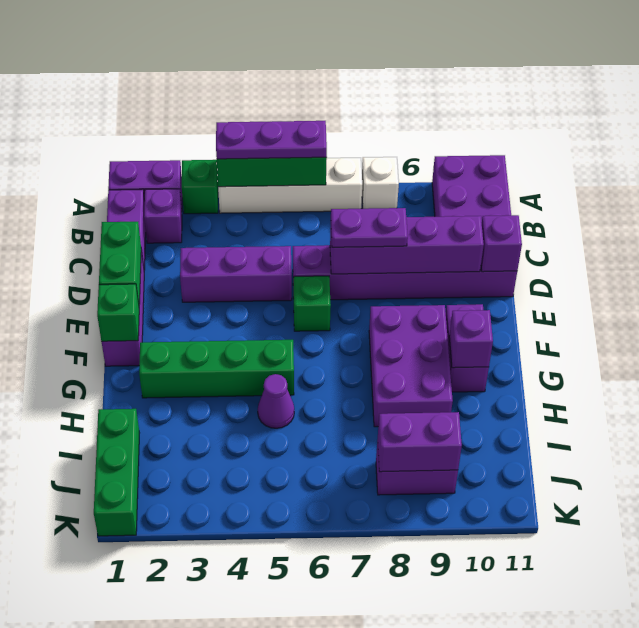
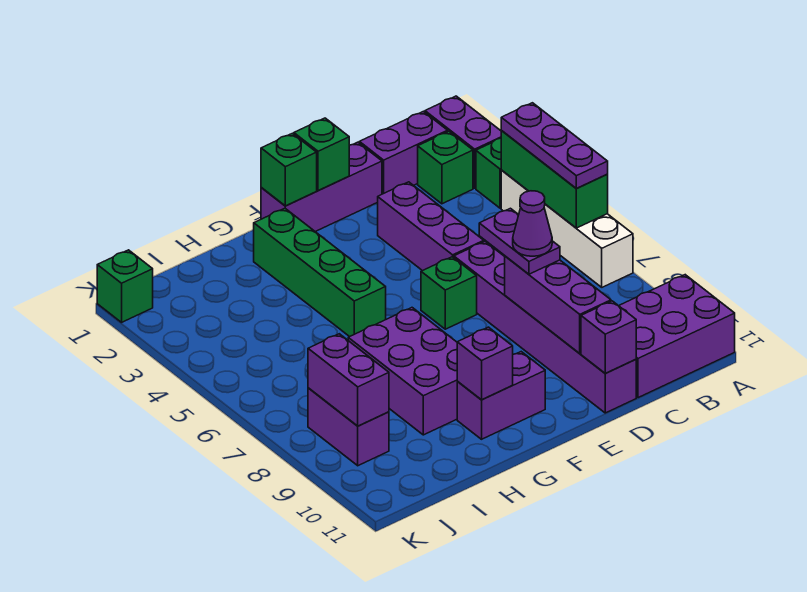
white 1x1 brick [362,157,399,209] -> none
purple 1x1 brick [144,189,182,243] -> green 1x1 brick [418,131,473,204]
green 1x2 brick [99,222,141,305] -> green 1x1 brick [294,118,349,191]
purple 1x4 brick [330,216,484,274] -> purple 1x3 brick [505,256,611,353]
purple 2x3 brick [369,305,453,427] -> purple 2x3 brick turned to [348,308,457,435]
purple 1x1 cone [258,374,294,428] -> purple 1x1 cone moved to [513,191,552,256]
green 1x3 brick [94,409,139,536] -> green 1x1 brick [97,250,153,322]

